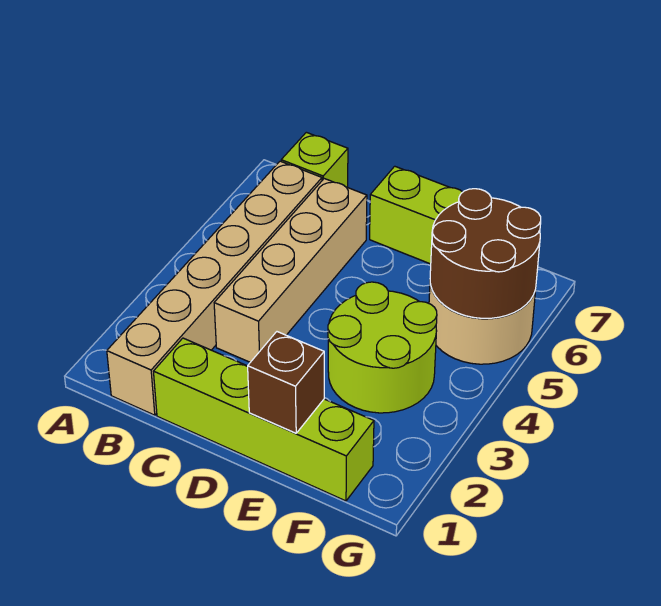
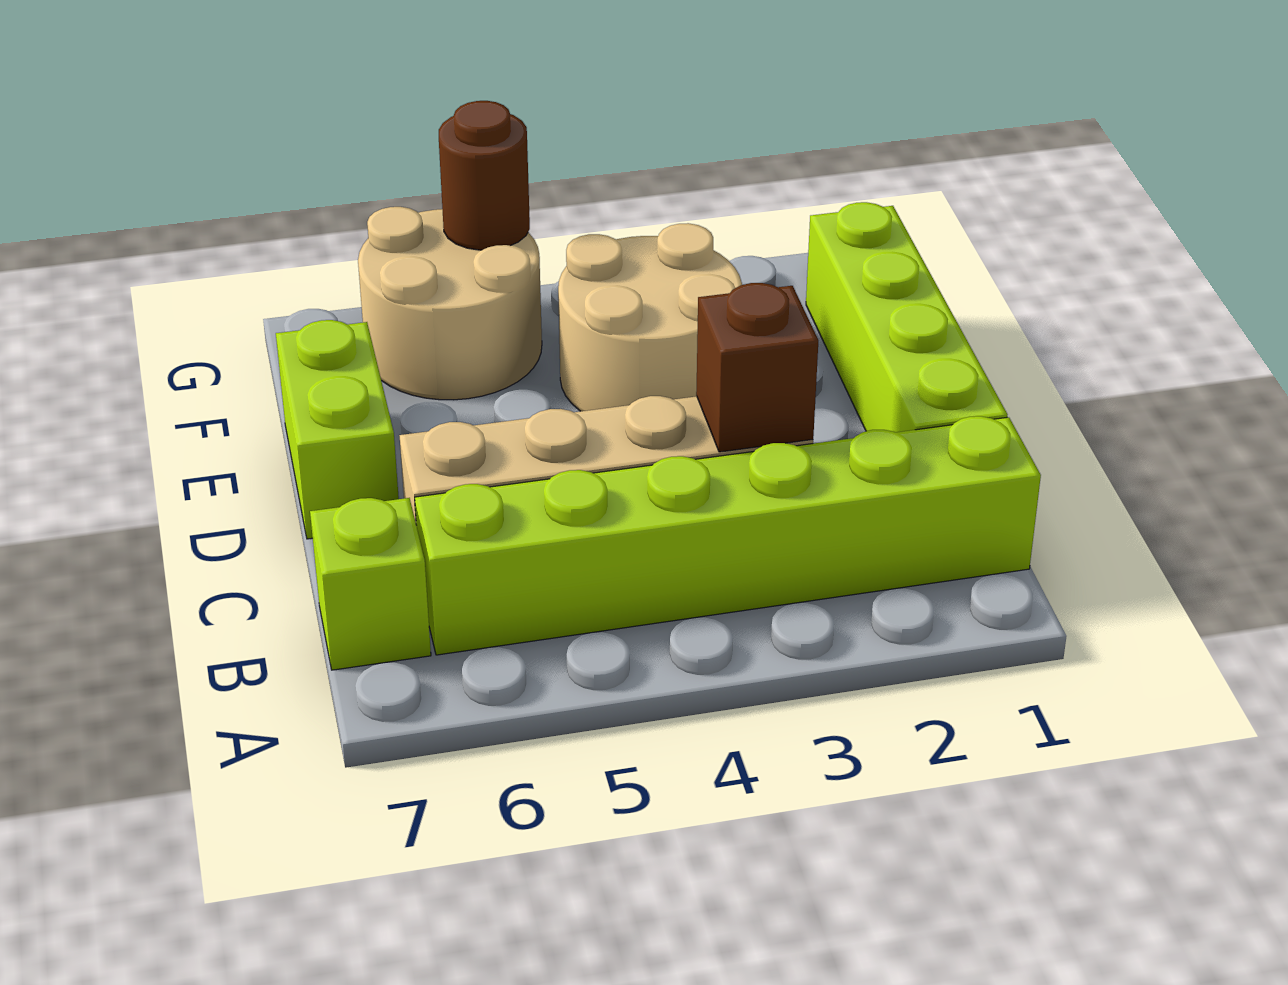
tan 1x6 brick [107,161,322,415] -> lime 1x6 brick [415,416,1041,655]
brown 1x1 brick [248,332,324,433] -> brown 1x1 brick moved to [696,283,818,452]
lime 2x2 round brick [328,282,437,413] -> tan 2x2 round brick [558,223,742,411]
brown 2x2 round brick [430,189,541,318] -> brown 1x1 round brick [439,101,530,250]

